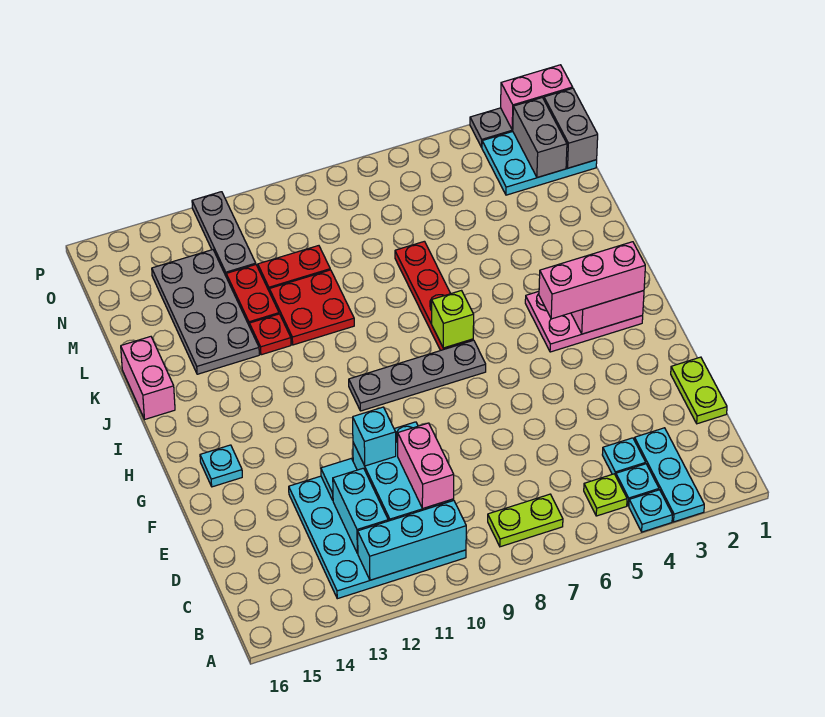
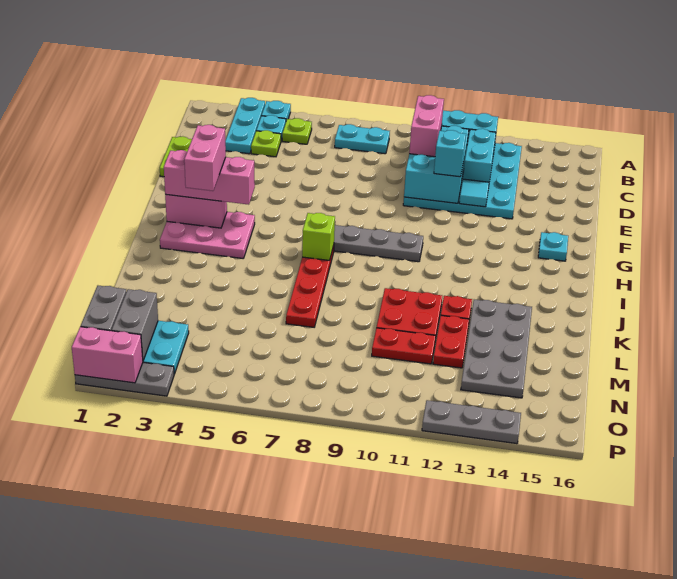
lime 1x2 plate [488,494,563,547] -> cyan 1x2 plate [335,124,390,154]
cyan 1x1 plate [602,438,646,476] -> lime 1x1 plate [251,130,281,157]
pink 1x2 brick [121,337,175,419] -> pink 1x2 brick moved to [184,125,226,191]
grey 1x3 plate [192,192,256,276] -> grey 1x3 plate turned to [422,400,521,444]

